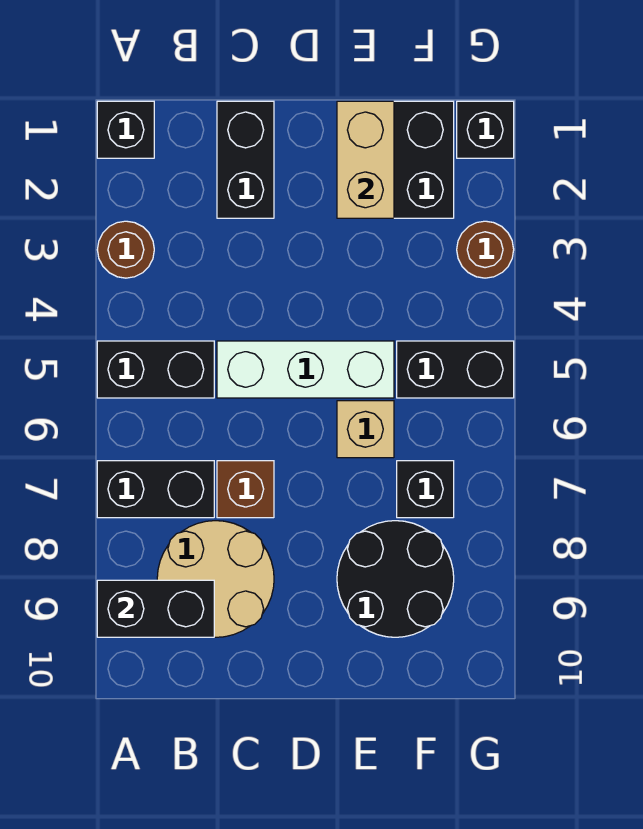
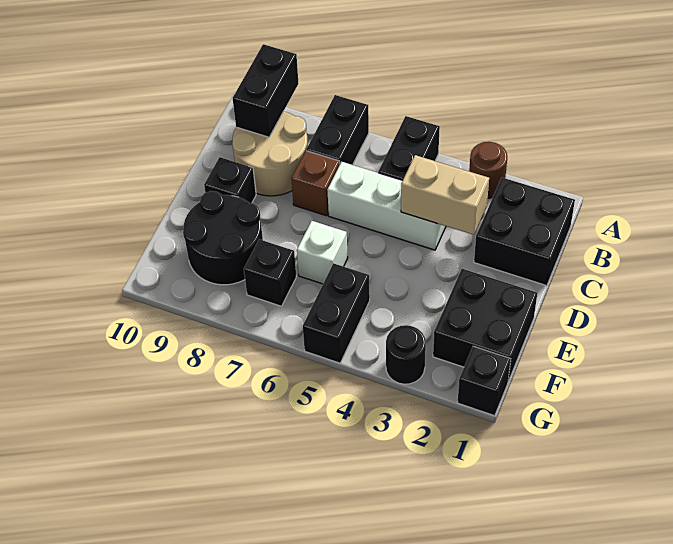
black 1x1 brick [97,101,154,158] -> black 1x1 brick moved to [204,157,256,203]
black 1x2 brick [217,101,274,218] -> black 2x2 brick [474,178,575,286]
white 1x3 brick [217,341,394,398] -> white 1x3 brick turned to [327,162,446,250]
tan 1x2 brick [337,101,394,218] -> tan 1x2 brick moved to [401,155,489,235]
tan 1x1 brick [337,401,394,458] -> white 1x1 brick [297,221,348,284]
brown 1x1 round brick [457,221,514,278] -> black 1x1 round brick [386,325,426,384]

